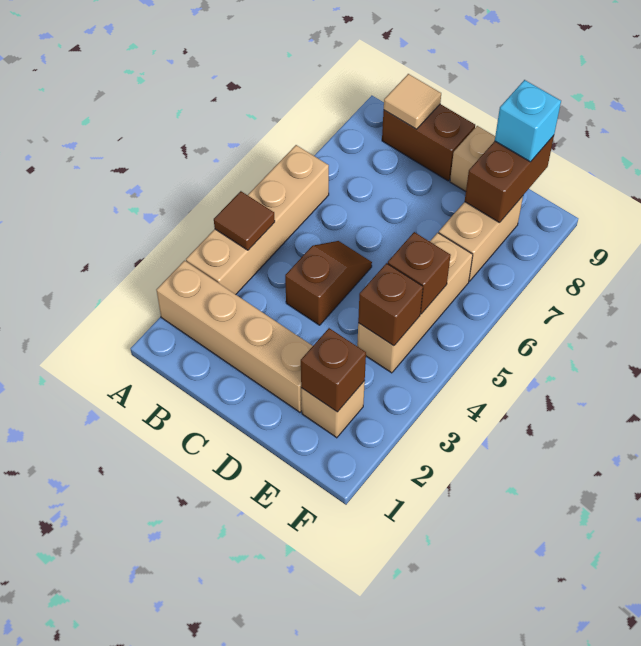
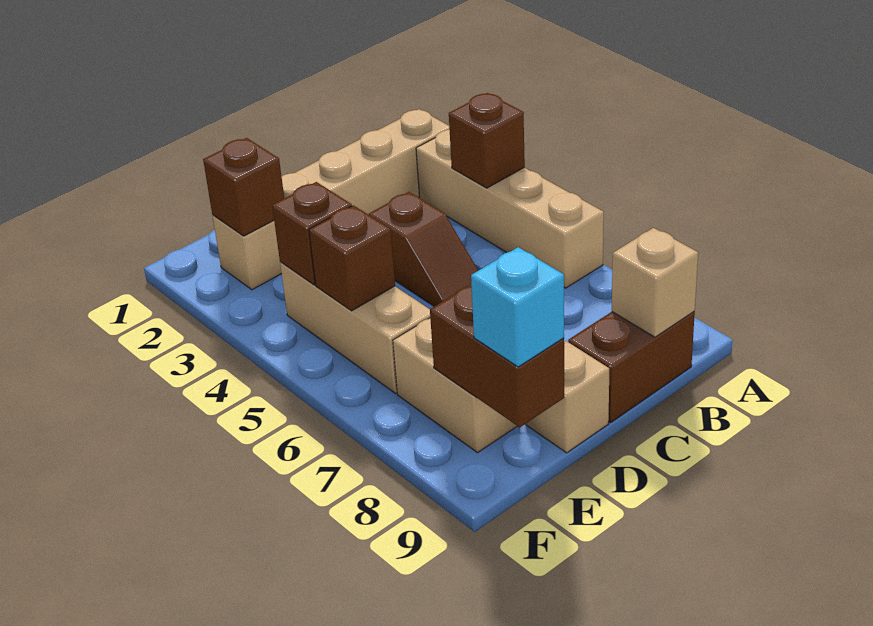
brown 1x1 tile [214,191,275,250] -> brown 1x1 brick [449,93,525,188]
tan 1x1 tile [384,74,441,129] -> tan 1x1 brick [612,228,698,337]

